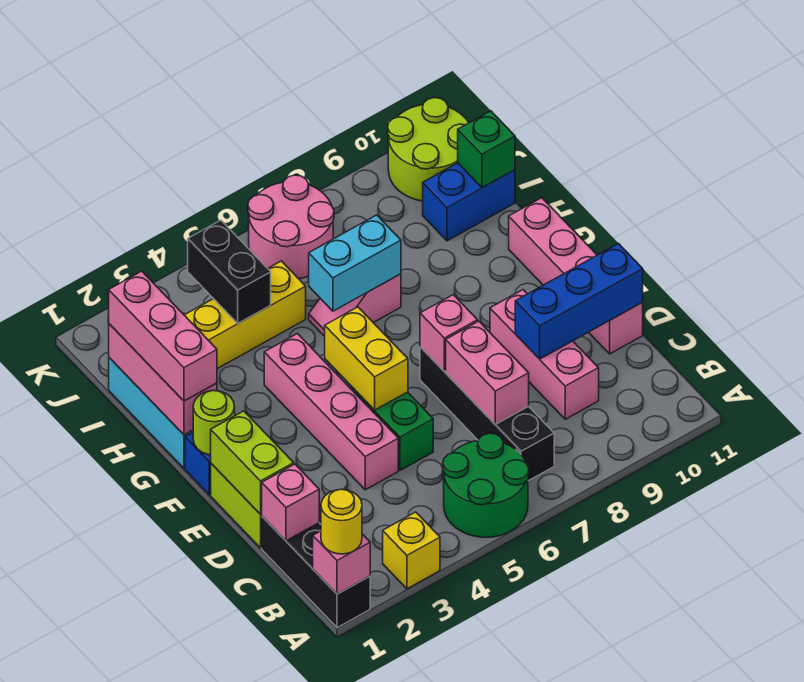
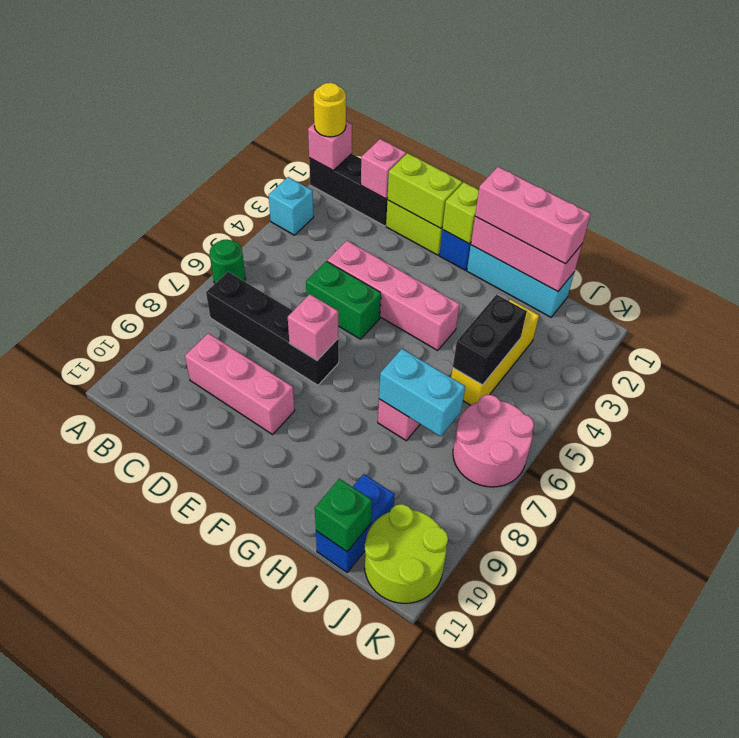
yellow 1x1 brick [383,512,440,589] -> cyan 1x1 brick [269,177,314,235]
green 2x2 round brick [443,433,529,537] -> green 1x1 round brick [210,240,246,283]
pink 1x2 brick [446,321,529,424] -> none
blue 1x3 brick [515,244,643,359] -> none
pink 1x4 brick [509,198,643,354] -> none
yellow 1x2 brick [325,307,408,410] -> none
lime 1x1 round brick [193,390,235,455] -> lime 1x1 brick [443,182,479,244]
cyan 1x2 brick [309,215,401,311] -> cyan 1x2 brick turned to [379,349,465,437]
black 1x2 brick [188,220,271,323] -> black 1x2 brick turned to [453,294,527,385]

